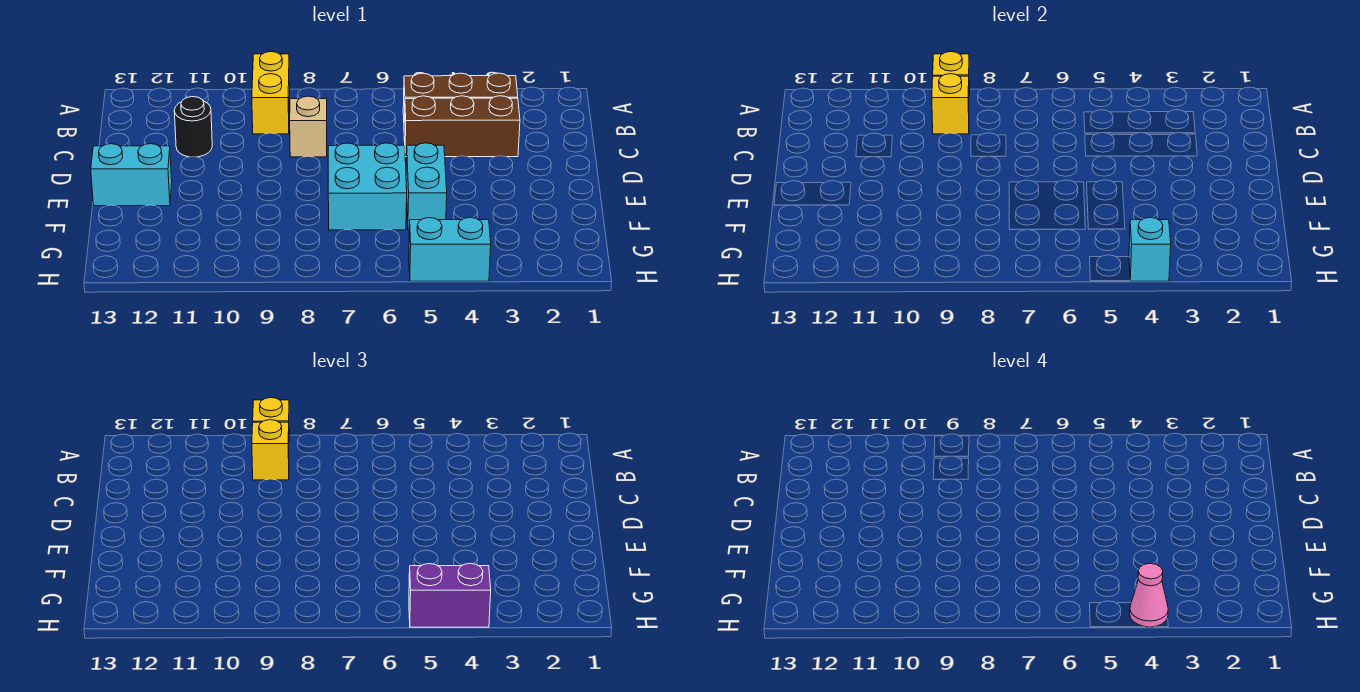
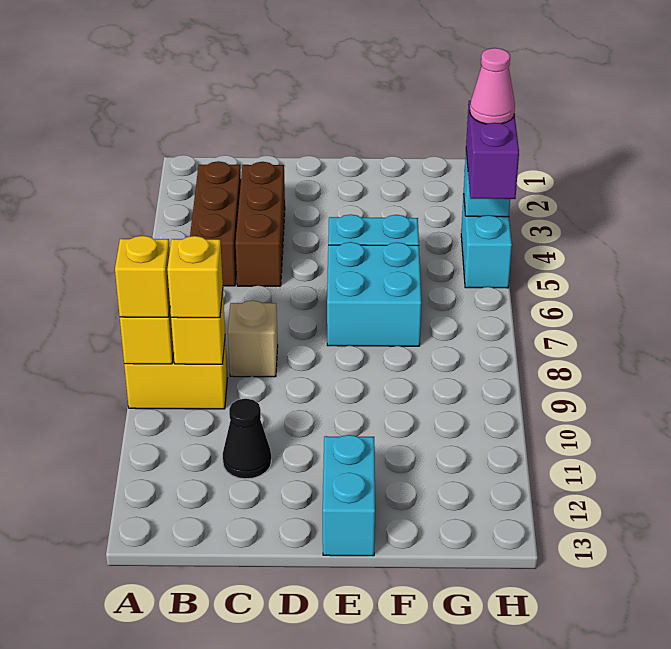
black 1x1 round brick [174,97,212,157] -> black 1x1 cone [223,399,271,479]

